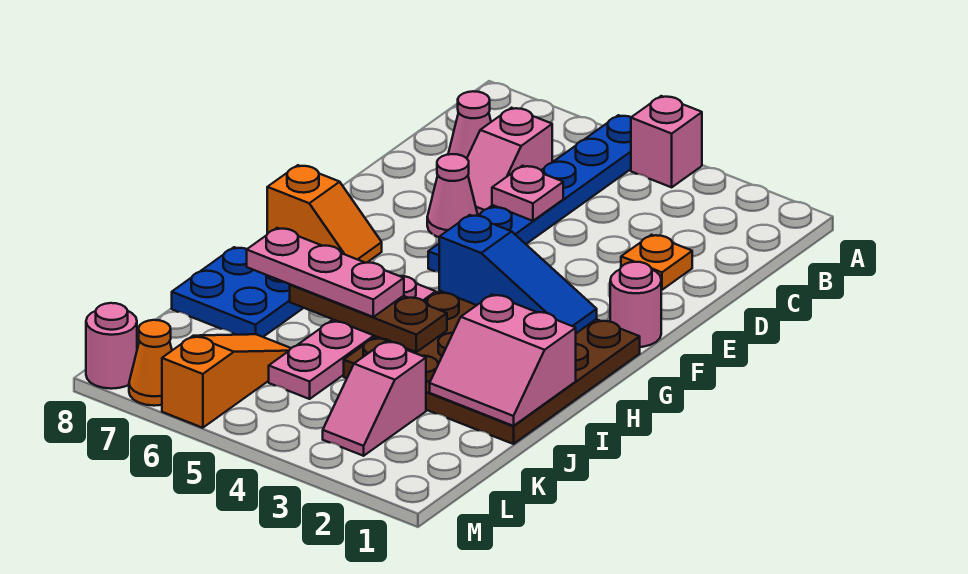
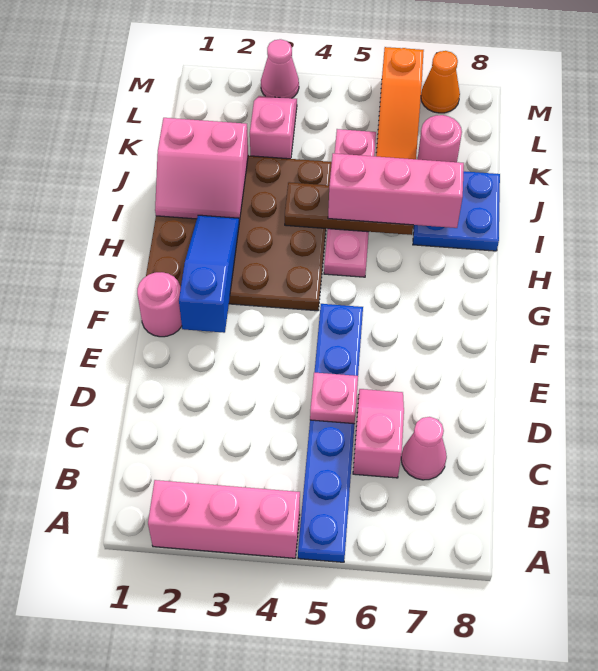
pink 1x1 brick [631,96,702,187] -> pink 1x3 brick [148,480,300,558]
orange 1x1 plate [621,235,692,290] -> none
pink 1x1 cone [427,154,478,237] -> pink 1x1 cone moved to [261,39,299,98]
blue 1x3 slope [439,215,597,333] -> blue 1x3 slope turned to [179,215,239,333]
orange 1x2 slope [267,165,382,263] -> none
pink 2x2 slope [430,295,576,426] -> pink 2x2 slope turned to [155,118,248,222]
pink 1x3 plate [247,228,404,317] -> pink 1x3 brick [328,153,464,228]
pink 1x1 round brick [86,303,137,389] -> pink 1x1 round brick moved to [418,115,462,162]

